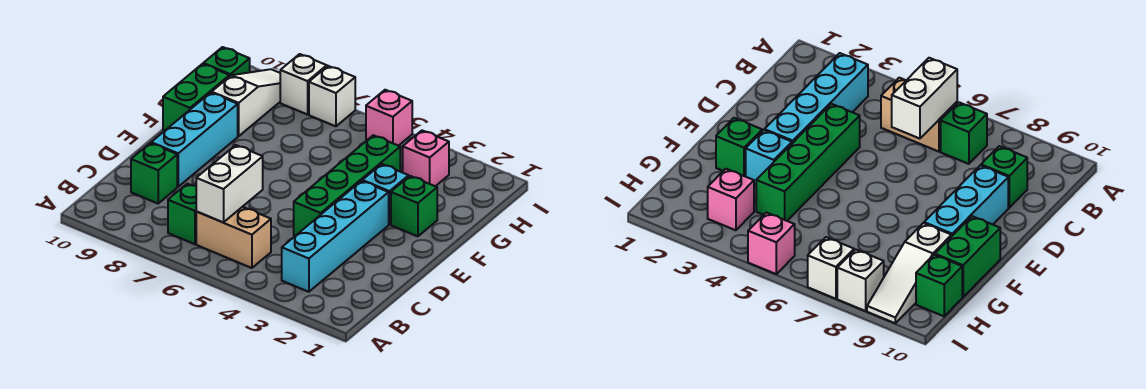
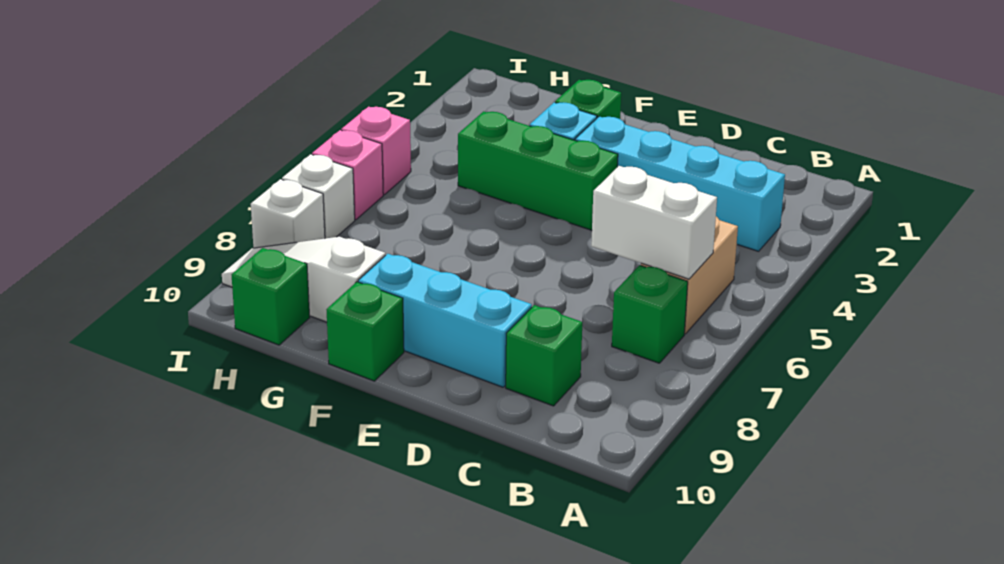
green 1x4 brick [294,135,400,236] -> green 1x3 brick [458,111,618,230]
green 1x2 brick [163,64,229,131] -> green 1x1 brick [326,282,404,381]
pink 1x1 brick [403,131,449,186] -> pink 1x1 brick moved to [312,130,383,220]

